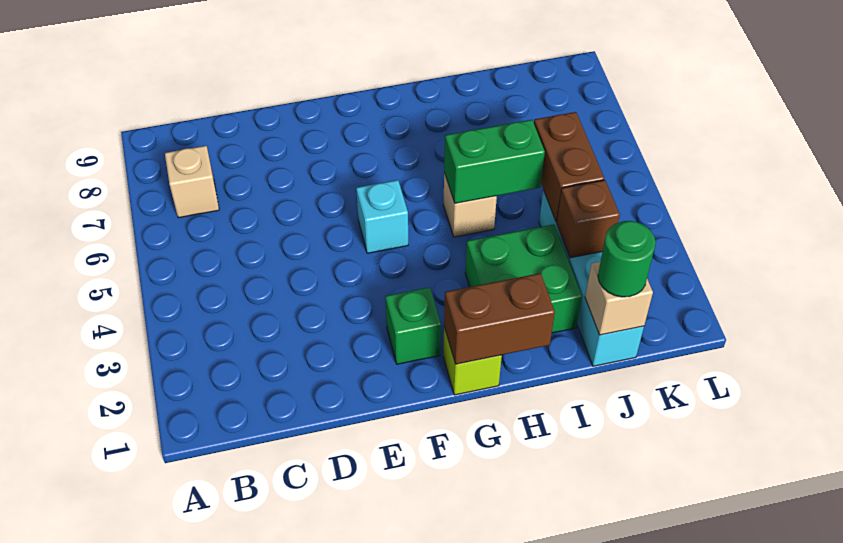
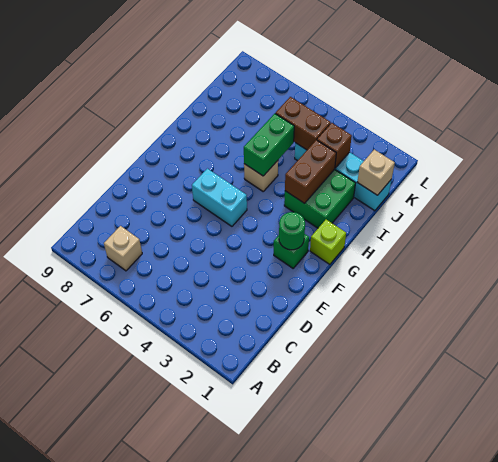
cyan 1x1 brick [356,180,408,253] -> cyan 1x2 brick [192,169,247,226]
brown 1x2 brick [444,273,555,364] -> brown 1x2 brick moved to [285,140,336,203]
green 1x1 round brick [598,221,656,297] -> green 1x1 round brick moved to [279,212,305,250]

